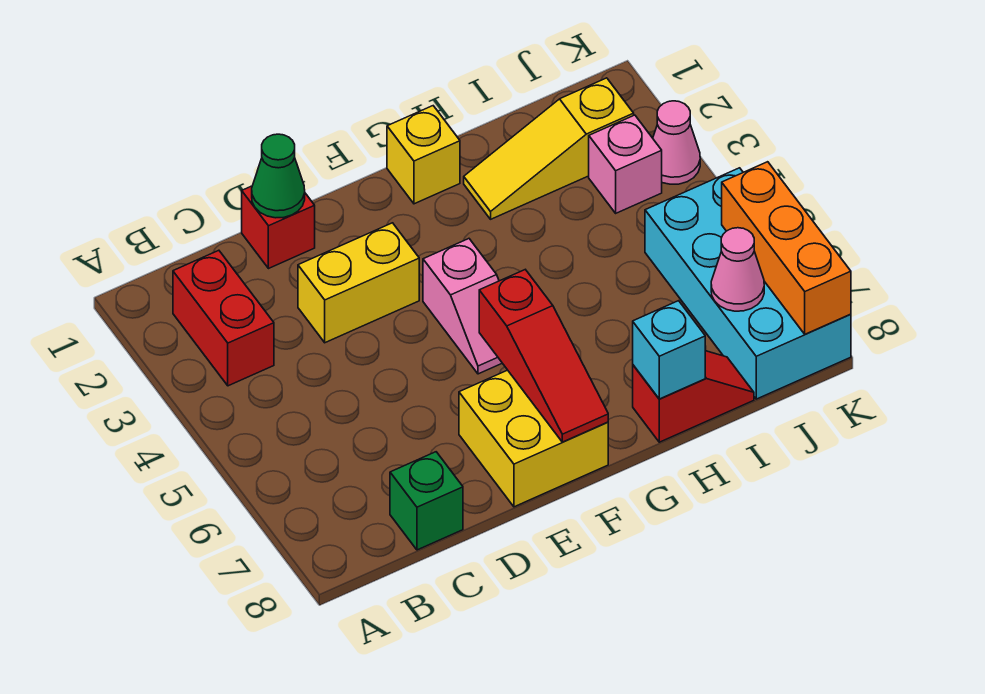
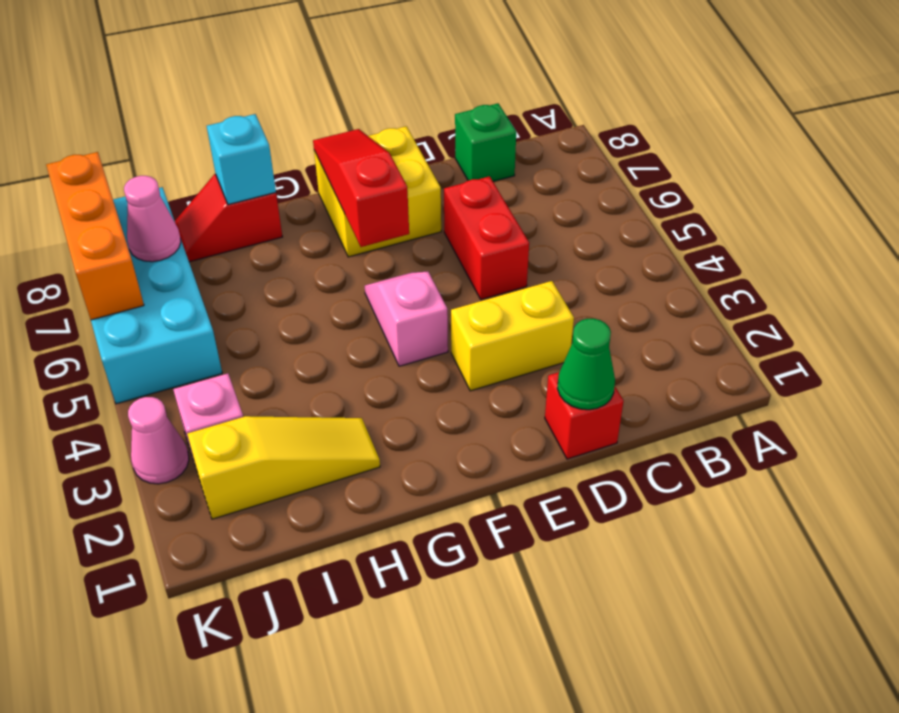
red 1x2 brick [173,250,274,386] -> red 1x2 brick moved to [444,176,529,300]
yellow 1x1 brick [387,106,460,204] -> none

